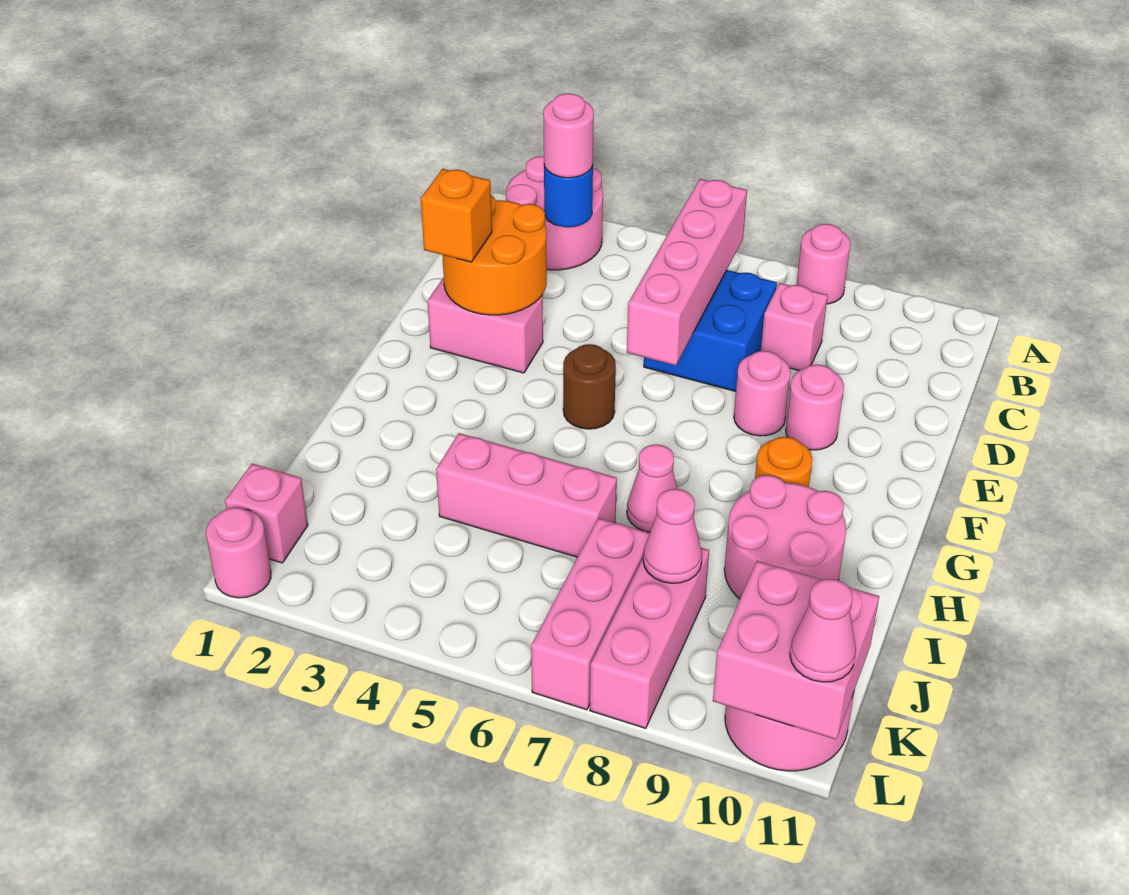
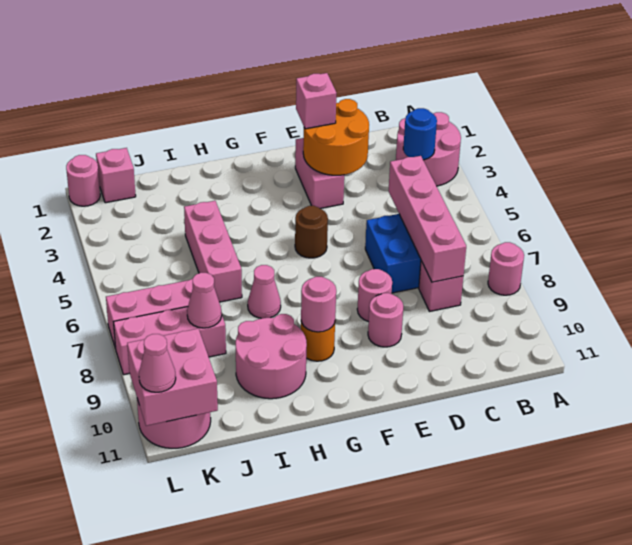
pink 1x1 round brick [543,93,594,178] -> pink 1x1 round brick moved to [301,277,336,332]
pink 1x4 brick [627,179,747,365] -> pink 1x4 brick turned to [389,156,466,282]
orange 1x1 brick [421,169,492,262] -> pink 1x1 brick [296,73,336,129]

